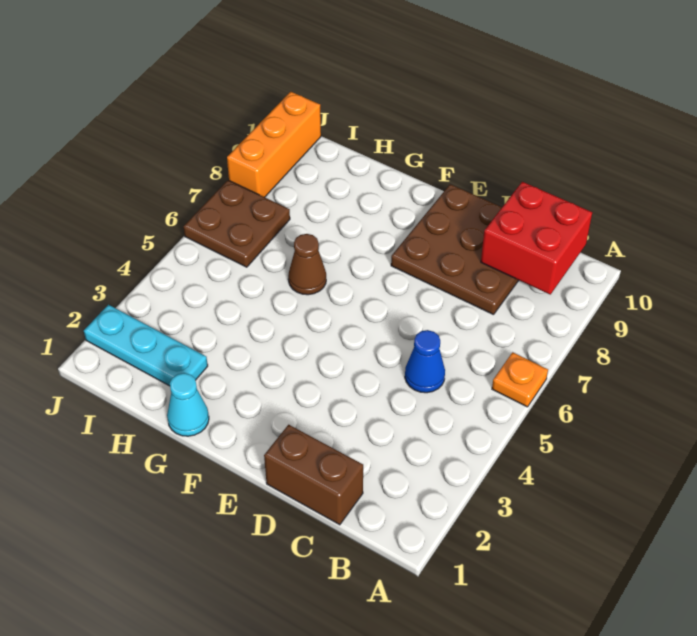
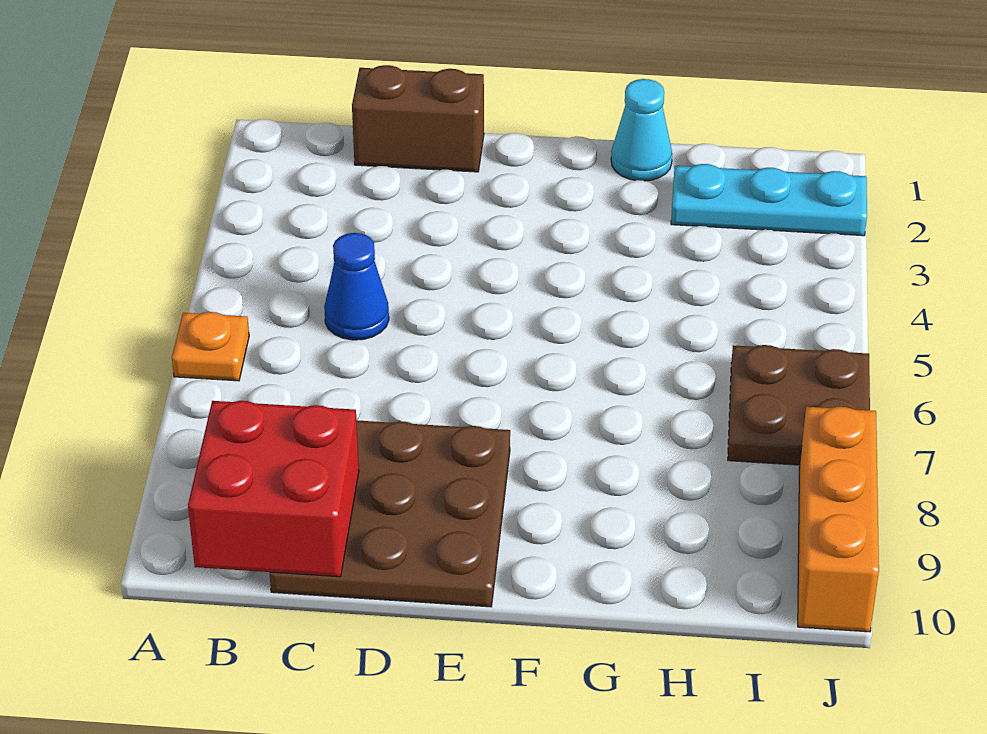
brown 1x1 cone [288,234,326,295] -> none

